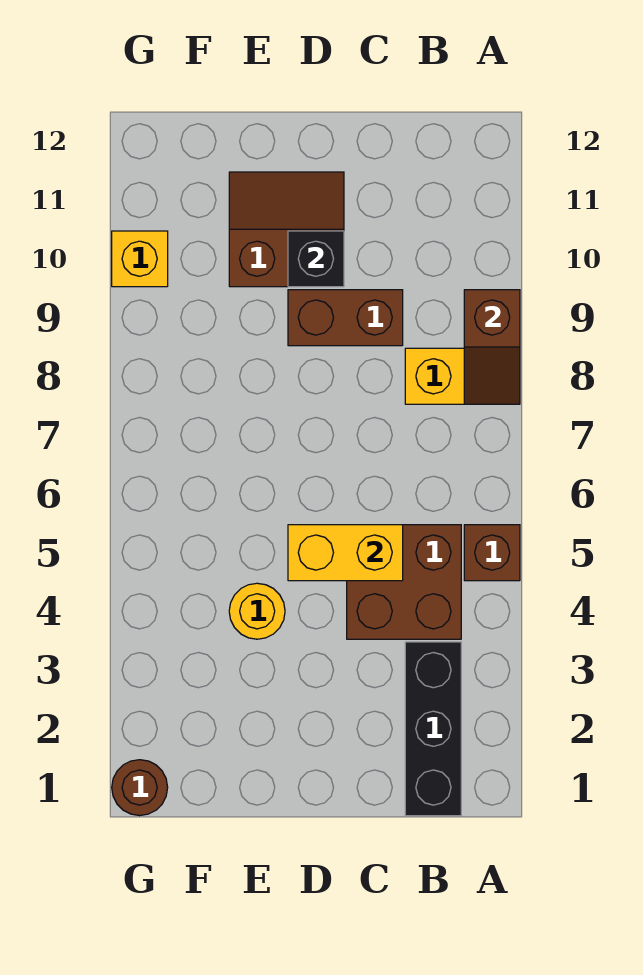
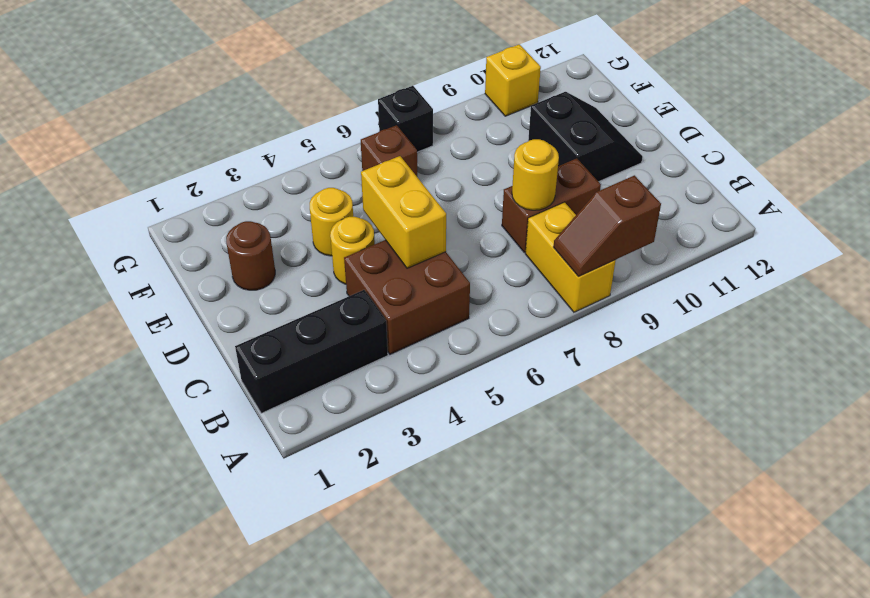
brown 1x1 brick [464,525,520,581] -> brown 1x1 brick moved to [361,125,417,176]
none -> yellow 1x1 round brick [512,139,559,210]
brown 1x2 brick [288,290,403,346] -> brown 1x2 brick turned to [502,158,601,252]
none -> yellow 1x1 round brick [330,217,375,284]
brown 2x2 slope [229,172,344,287] -> black 2x2 slope [528,92,643,182]
black 1x1 brick [288,231,344,287] -> black 1x1 brick moved to [378,86,433,152]
brown 1x1 round brick [112,760,168,816] -> brown 1x1 round brick moved to [226,221,275,290]

